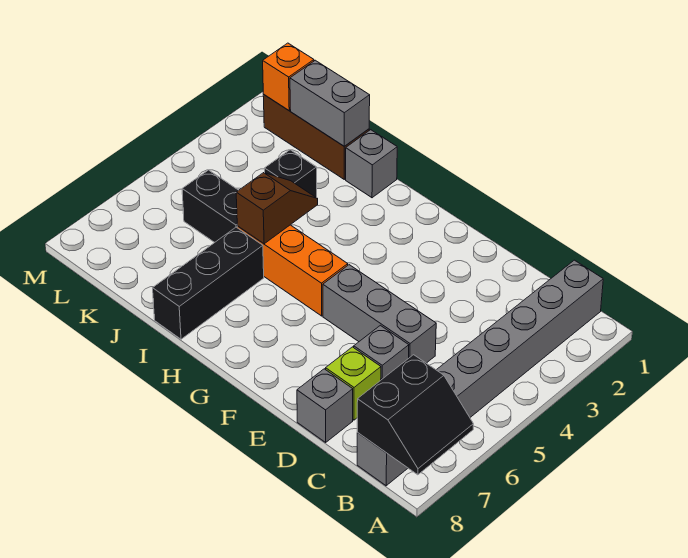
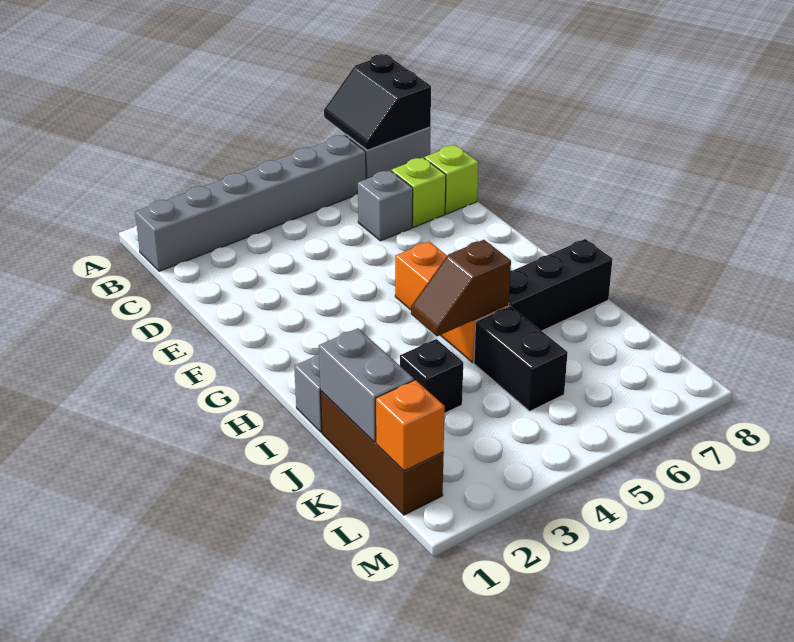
black 2x2 slope [357,355,473,475] -> black 2x2 slope turned to [324,54,431,150]
grey 1x3 brick [323,265,436,363] -> none
grey 1x1 brick [297,369,353,442] -> lime 1x1 brick [424,145,478,214]

